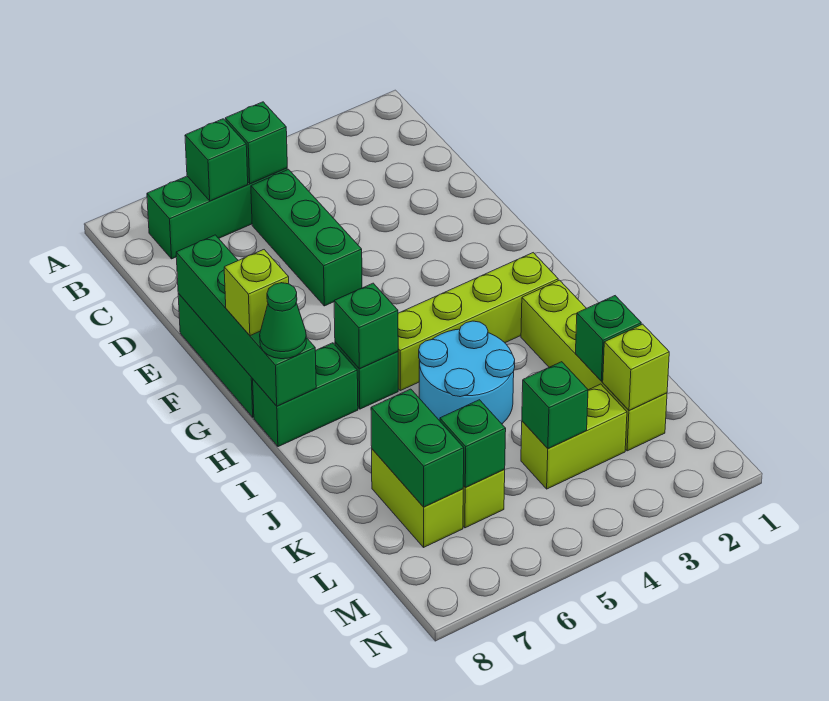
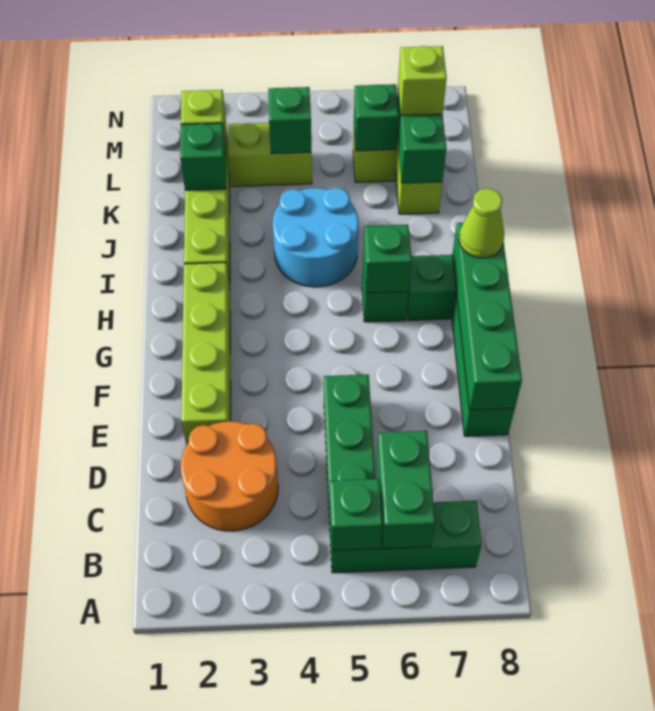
green 1x1 brick [185,119,248,201] -> green 1x2 brick [377,431,435,549]
none -> orange 2x2 round brick [181,421,278,531]
lime 1x1 brick [224,250,289,336] -> lime 1x1 brick moved to [398,46,447,116]
lime 1x4 brick [398,253,558,391] -> lime 1x4 brick turned to [181,263,231,445]
green 1x1 cone [260,283,306,359] -> lime 1x1 cone [459,188,504,258]

